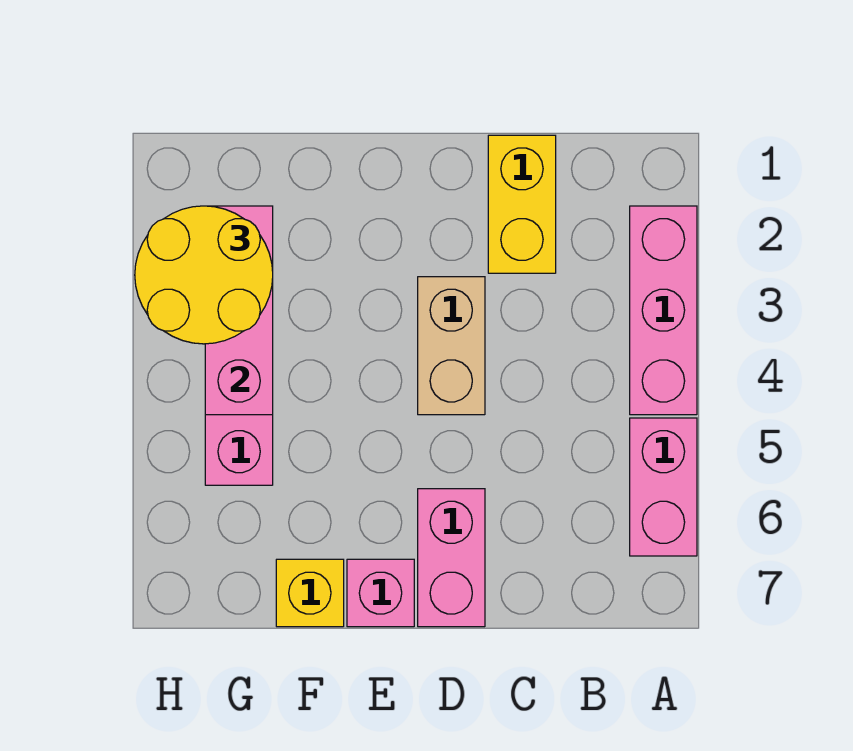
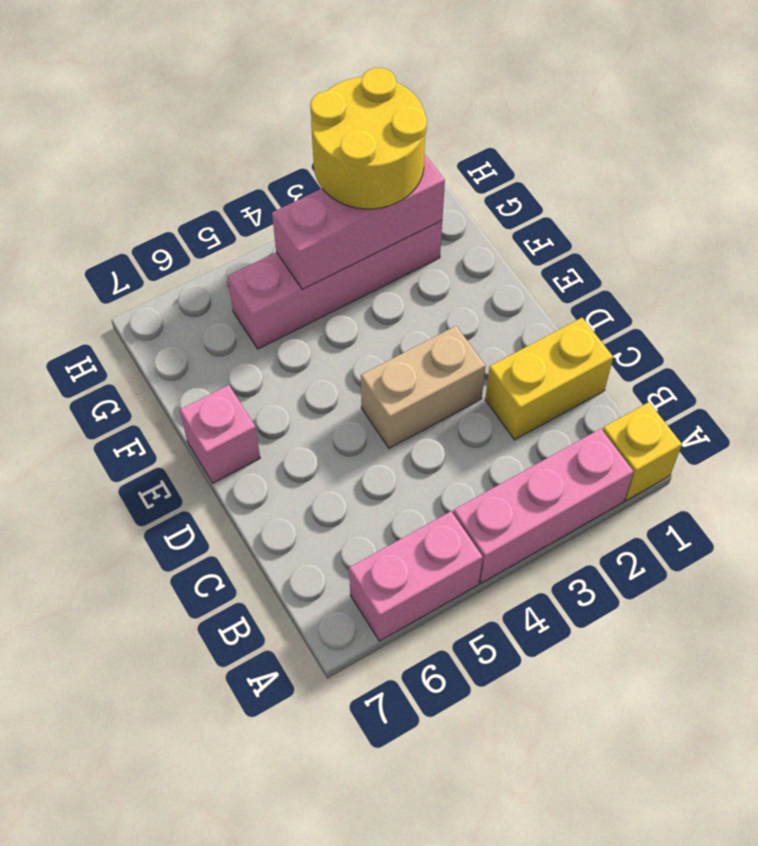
pink 1x2 brick [418,489,485,627] -> none
yellow 1x1 brick [276,559,344,627] -> yellow 1x1 brick moved to [602,402,682,501]

